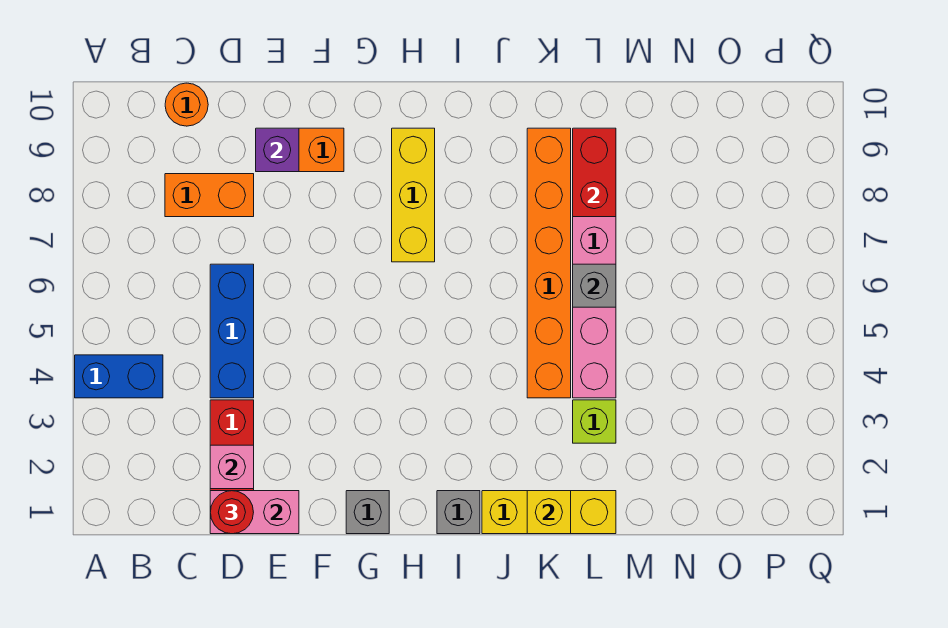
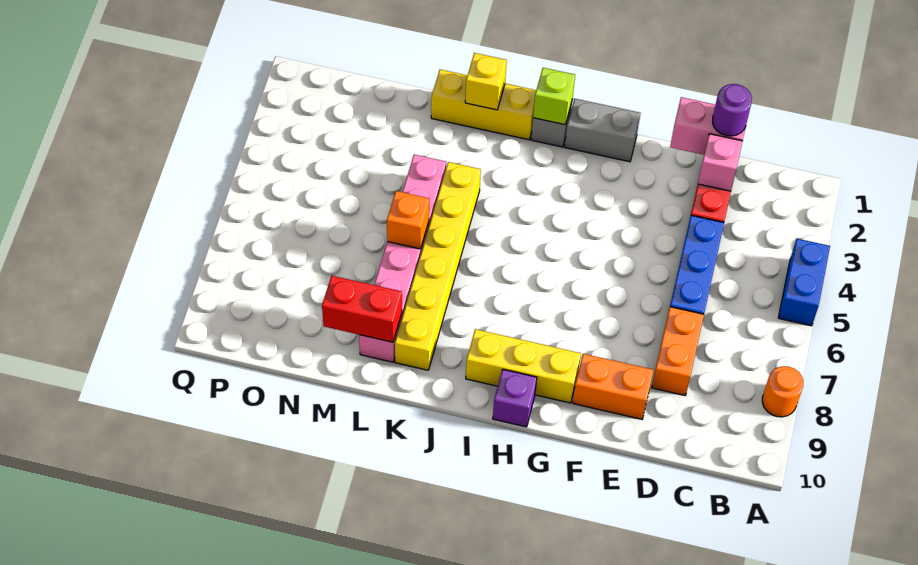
blue 1x2 brick [75,355,163,398] -> blue 1x2 brick turned to [778,239,830,326]
orange 1x2 brick [165,174,254,217] -> orange 1x2 brick turned to [652,307,704,395]
orange 1x1 round brick [165,83,208,126] -> orange 1x1 round brick moved to [762,366,803,417]
red 1x1 round brick [210,491,254,534] -> purple 1x1 round brick [713,84,752,136]
purple 1x1 brick [256,128,299,172] -> purple 1x1 brick moved to [493,369,537,427]
grey 1x1 brick [346,491,389,534] -> grey 1x2 brick [565,99,640,162]
yellow 1x3 brick [392,128,435,262] -> yellow 1x3 brick turned to [466,329,581,403]
orange 1x6 brick [527,128,571,398] -> yellow 1x6 brick [395,162,481,370]
lime 1x1 brick [573,400,616,443] -> lime 1x1 brick moved to [533,68,575,125]
grey 1x1 brick [573,264,616,307] -> orange 1x1 brick [387,191,429,249]
red 1x2 brick [573,128,616,217] -> red 1x2 brick turned to [322,276,402,342]

